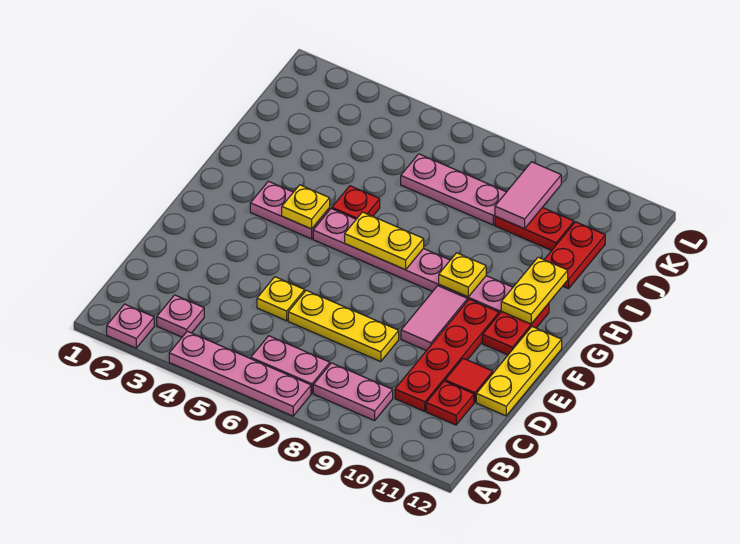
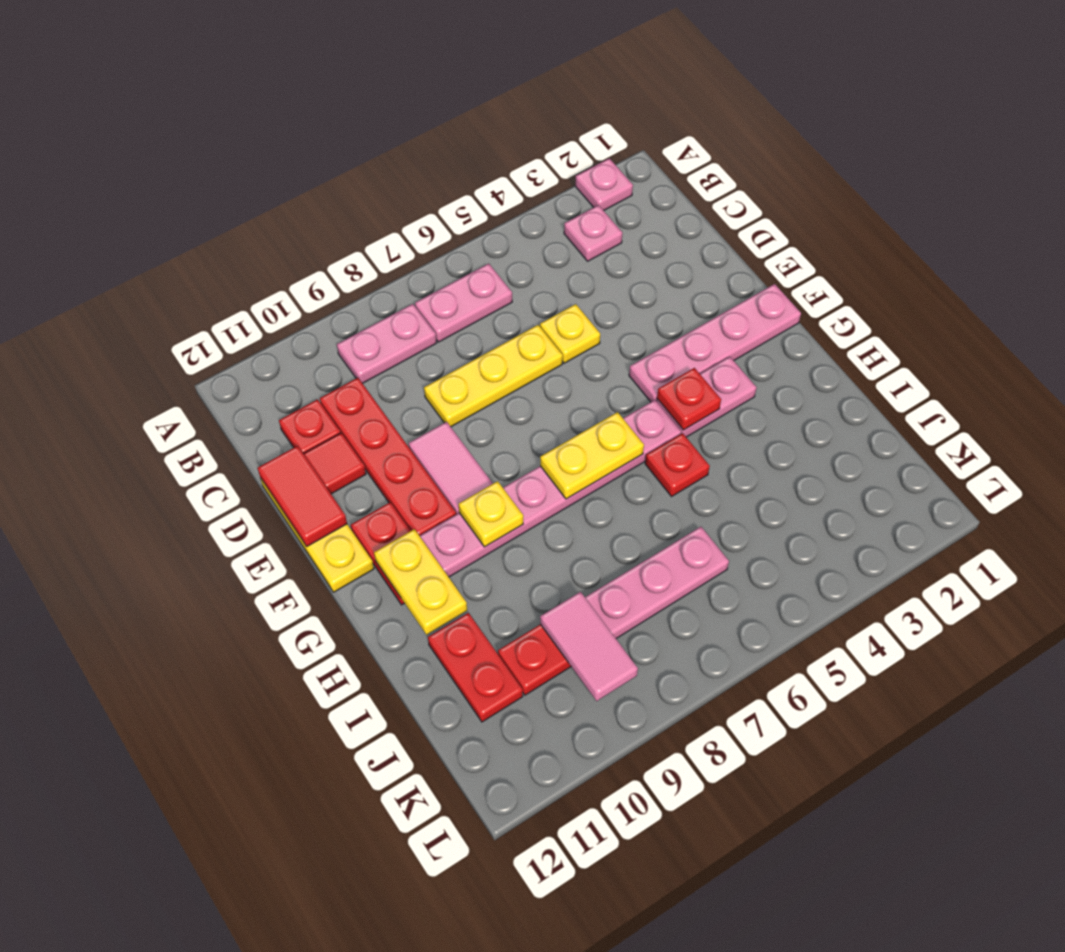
pink 1x4 plate [169,331,311,416] -> pink 1x4 plate moved to [629,284,801,402]
none -> red 1x2 tile [258,446,347,546]
yellow 1x1 plate [282,185,330,229] -> red 1x1 plate [657,368,721,430]

